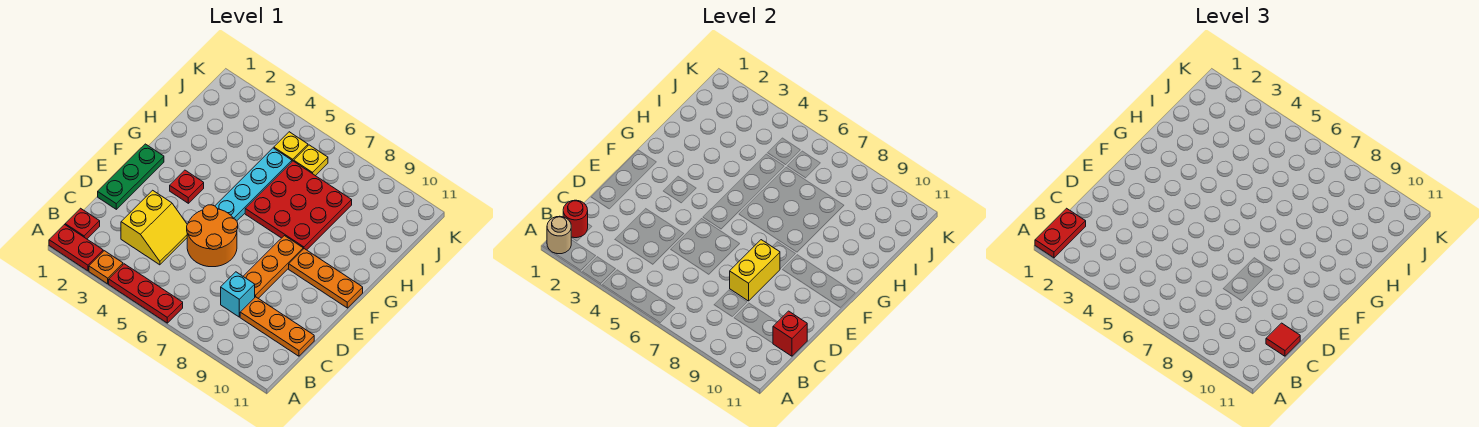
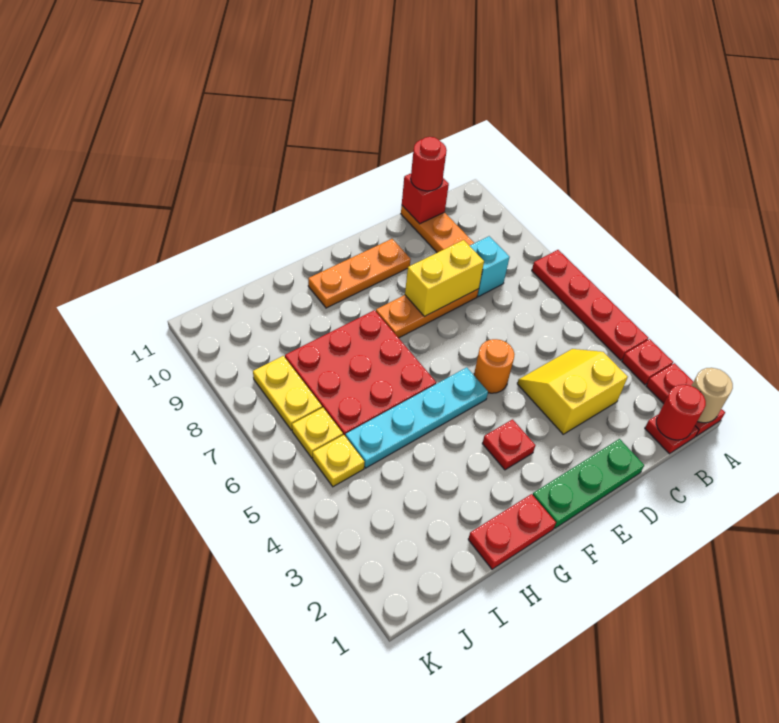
red 1x2 plate [1035,208,1086,258] -> red 1x2 plate moved to [468,494,556,569]
orange 1x1 plate [89,251,123,284] -> red 1x1 plate [622,339,673,385]
red 1x3 plate [109,264,183,323] -> red 1x4 plate [532,250,648,360]
red 1x1 tile [1266,323,1300,356] -> red 1x1 round brick [411,137,447,191]
orange 2x2 round brick [187,205,238,267] -> orange 1x1 round brick [474,339,515,393]
orange 1x3 plate [289,249,363,308] -> orange 1x3 plate turned to [308,239,411,308]
none -> yellow 1x2 plate [253,356,322,430]

